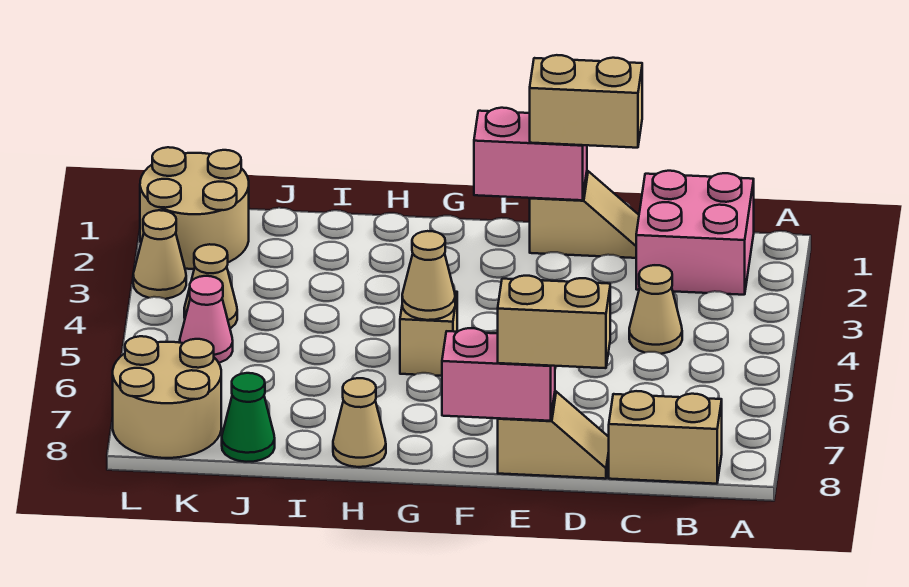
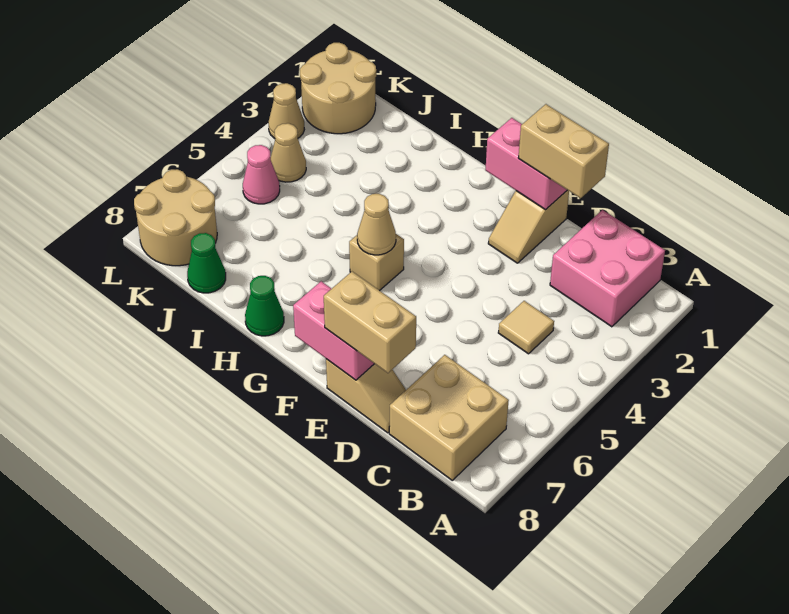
tan 1x2 brick [609,391,722,484] -> tan 2x2 brick [389,355,509,480]
tan 1x1 cone [629,265,682,354] -> tan 1x1 tile [498,301,554,354]
tan 1x2 slope [530,171,639,258] -> tan 1x2 slope turned to [488,190,569,263]
tan 1x1 cone [333,378,386,467] -> green 1x1 cone [245,276,284,336]

